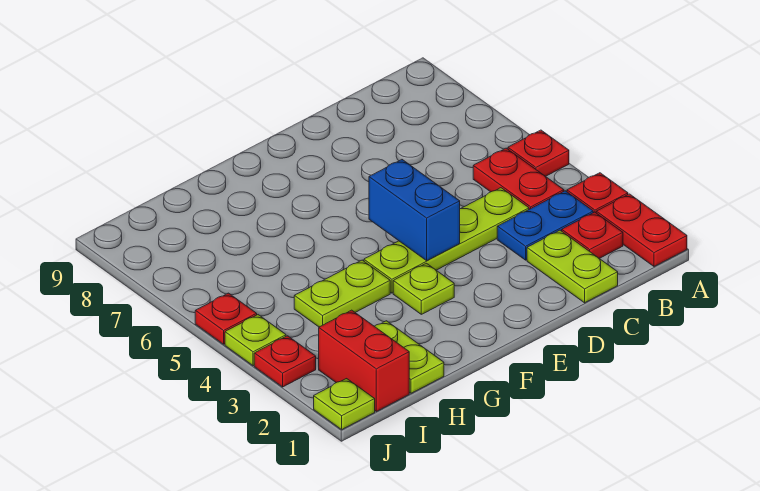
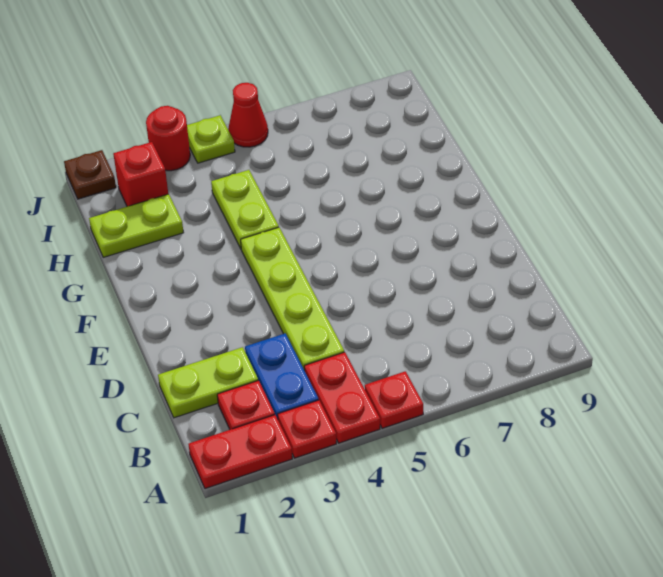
red 1x2 plate [473,148,564,209] -> red 1x2 plate turned to [304,352,380,443]
blue 1x2 brick [369,160,460,261] -> none
lime 1x1 plate [393,263,454,314] -> none
red 1x2 brick [319,310,409,411] -> red 1x1 brick [113,142,168,206]
lime 1x1 plate [314,379,375,429] -> brown 1x1 plate [64,150,116,199]
red 1x1 plate [254,336,316,387] -> red 1x1 round brick [146,106,190,171]
red 1x1 plate [195,293,257,344] -> red 1x1 cone [228,83,268,147]

